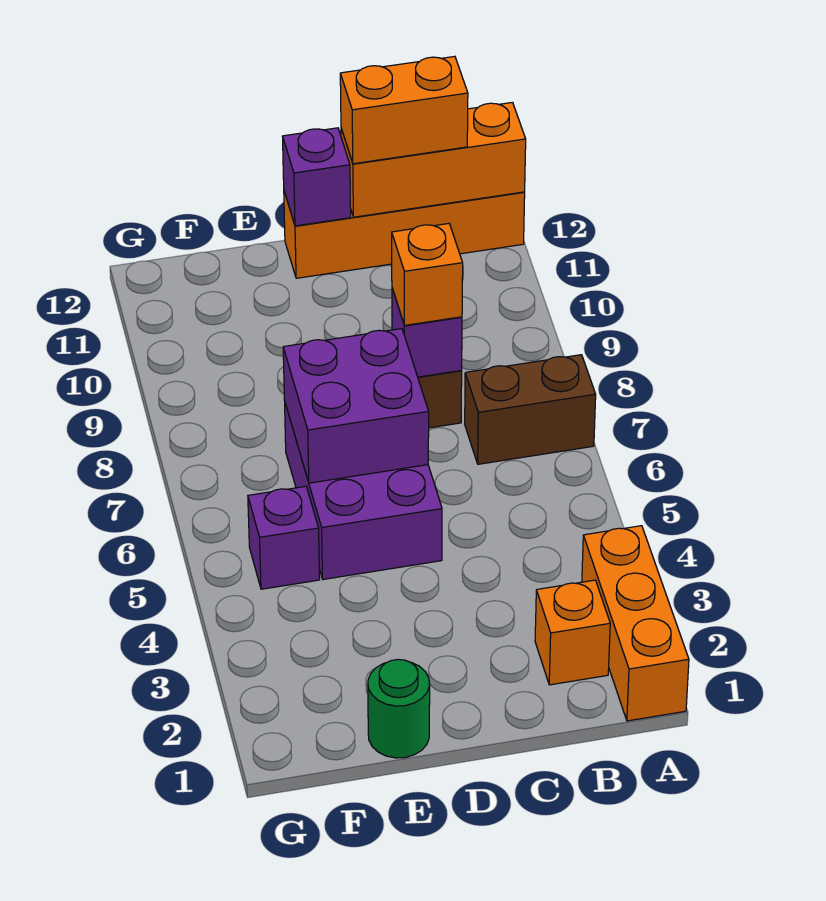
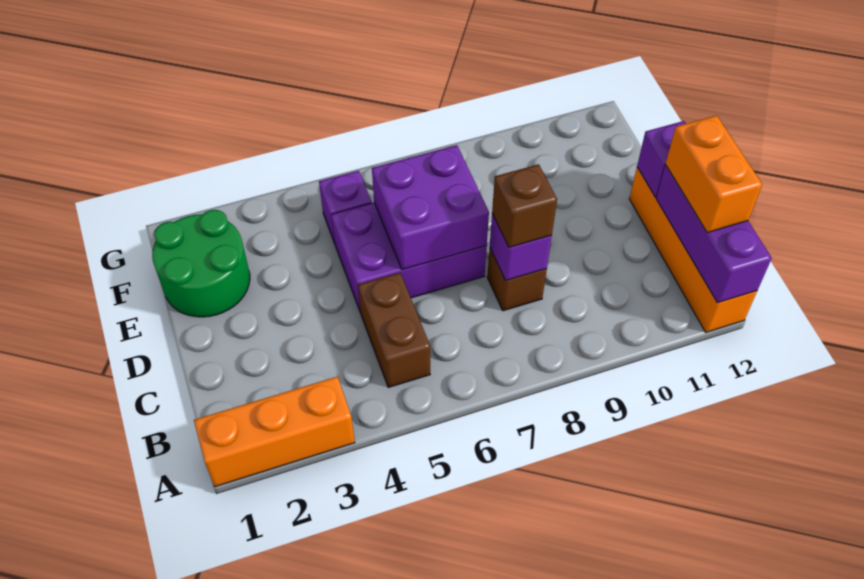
brown 1x2 brick [465,355,596,464] -> brown 1x2 brick moved to [358,273,430,388]
orange 1x3 brick [341,102,526,217] -> purple 1x3 brick [656,165,772,303]
orange 1x1 brick [535,580,610,685] -> none
orange 1x1 brick [392,224,463,325] -> brown 1x1 brick [492,164,557,248]
green 1x1 round brick [368,660,430,758] -> green 2x2 round brick [152,210,250,317]

